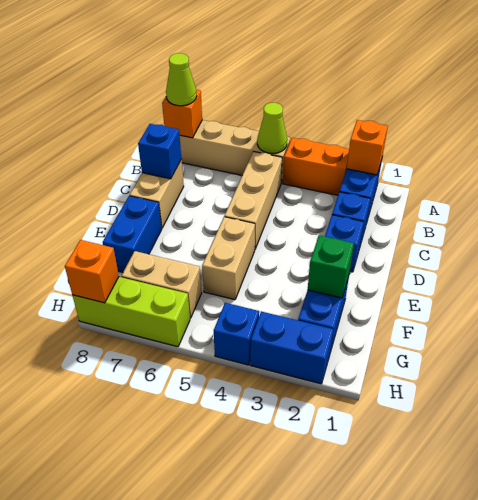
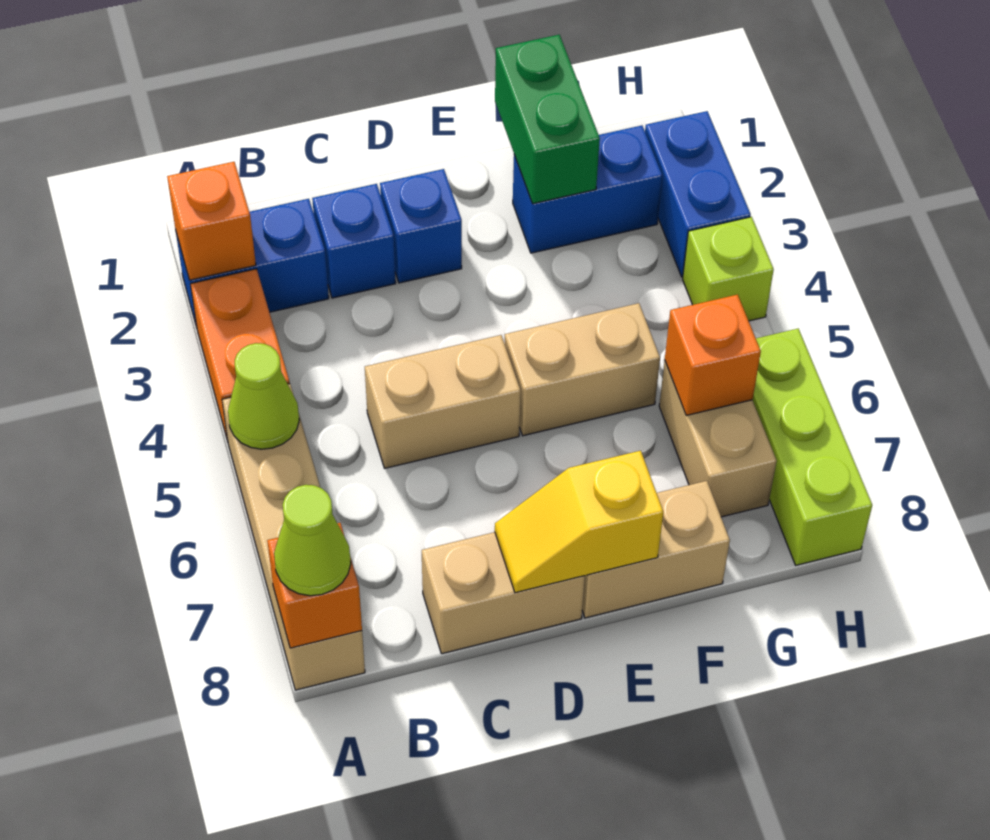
tan 1x3 brick [224,151,282,249] -> tan 1x2 brick [365,335,521,468]
blue 1x1 brick [138,124,181,179] -> none
none -> yellow 1x2 slope [495,451,663,593]
blue 1x2 brick [103,196,162,272] -> tan 1x2 brick [582,481,730,618]
green 1x1 brick [308,235,354,298] -> green 1x2 brick [495,35,600,204]
blue 1x1 brick [214,303,259,365] -> lime 1x1 brick [683,217,774,321]
orange 1x1 brick [65,240,119,303] -> orange 1x1 brick moved to [665,295,761,415]

